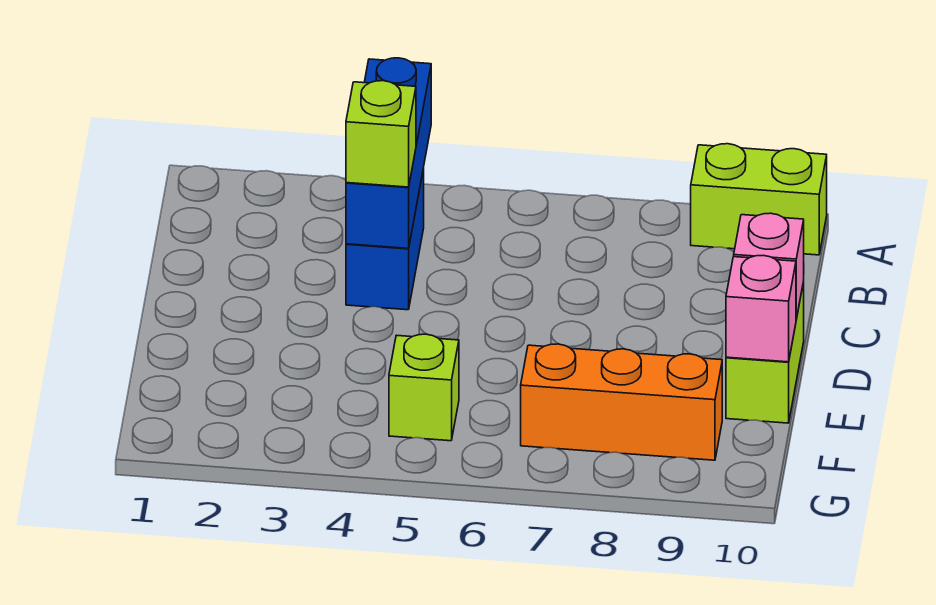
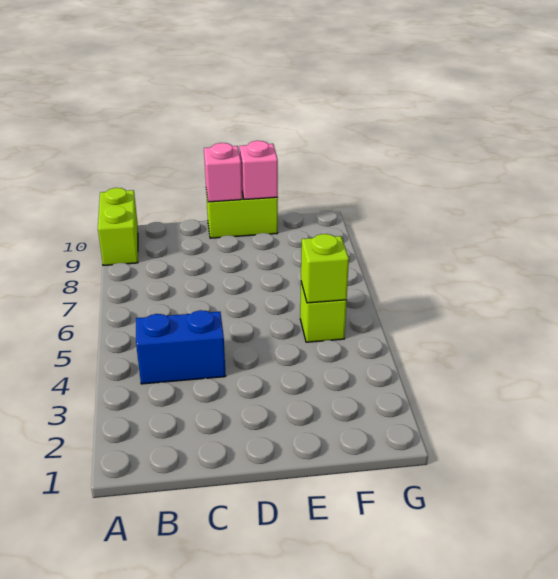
blue 1x3 brick [346,58,431,248] -> none
lime 1x1 brick [346,81,416,187] -> lime 1x1 brick moved to [301,234,349,303]
orange 1x3 brick [521,344,722,460] -> none

